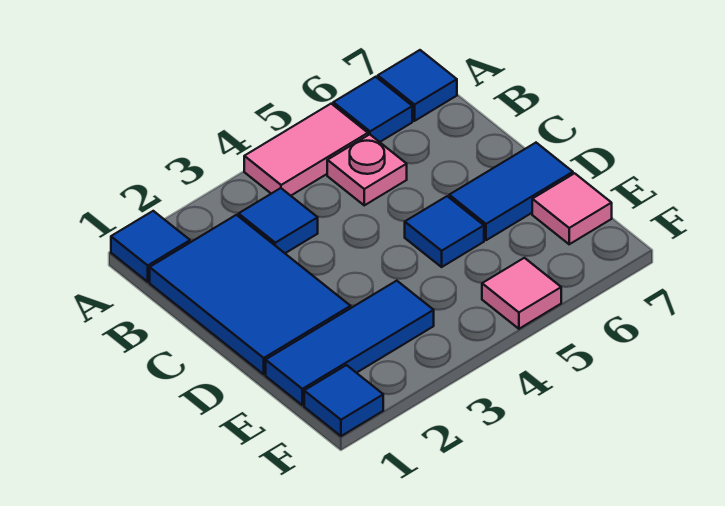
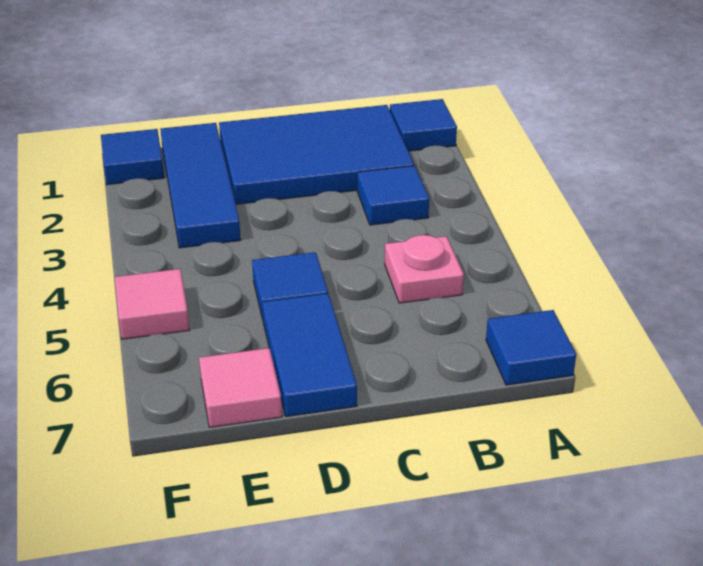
pink 1x2 tile [244,104,368,196] -> none
blue 1x1 tile [333,77,412,142] -> none

